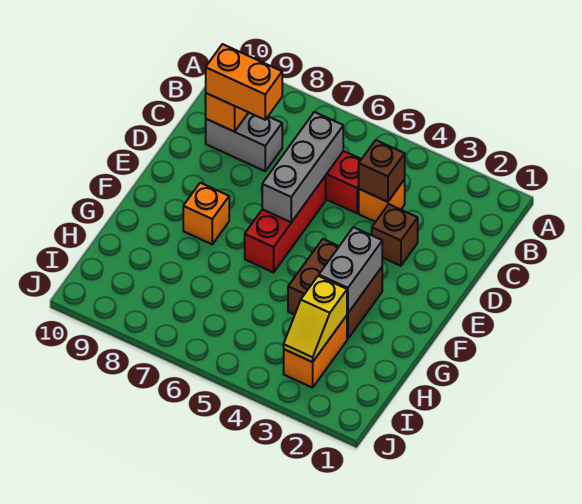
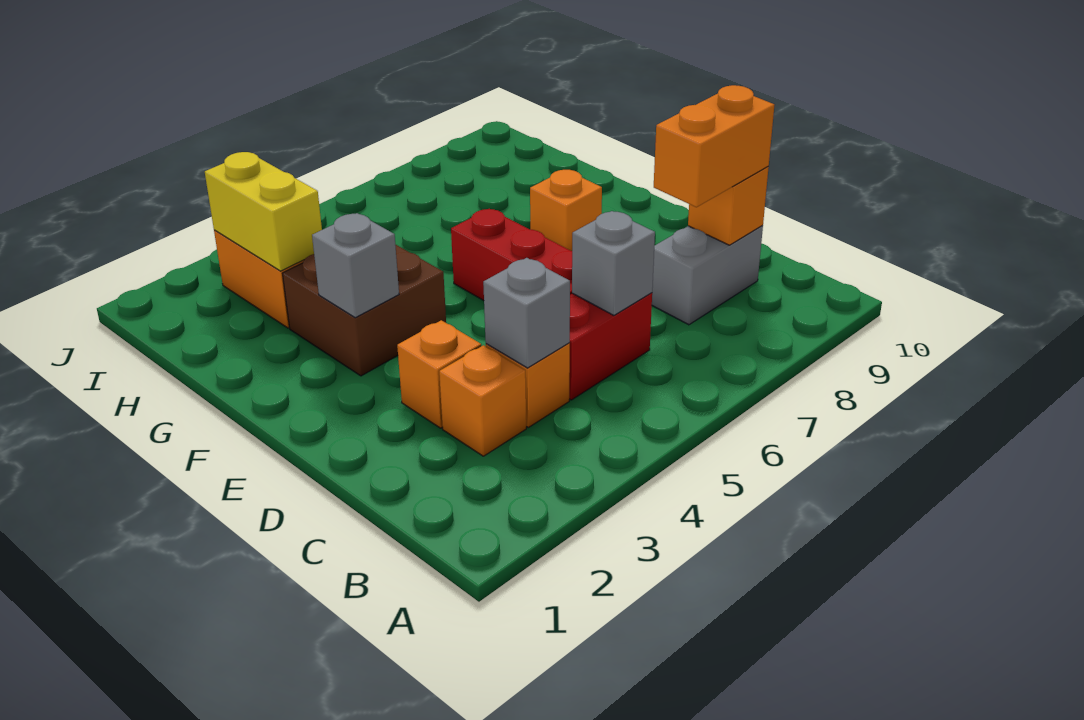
none -> orange 1x1 brick [439,345,526,456]
brown 1x1 brick [359,140,405,202] -> grey 1x1 brick [483,258,570,368]
grey 1x3 brick [262,112,343,222] -> grey 1x1 brick [572,211,655,315]
brown 1x1 brick [372,204,418,266] -> orange 1x1 brick [397,320,481,428]
grey 1x2 brick [319,227,382,313] -> grey 1x1 brick [312,213,399,318]
yellow 1x2 slope [284,276,347,362] -> yellow 1x2 brick [205,152,322,271]

